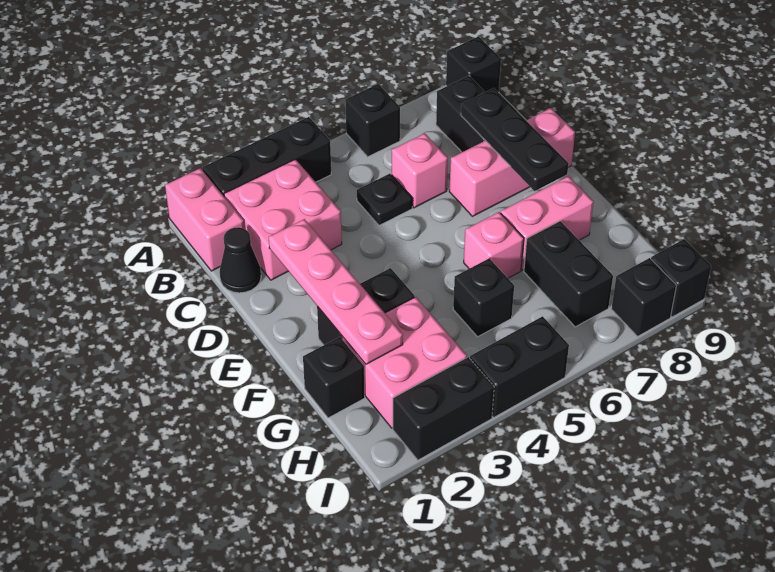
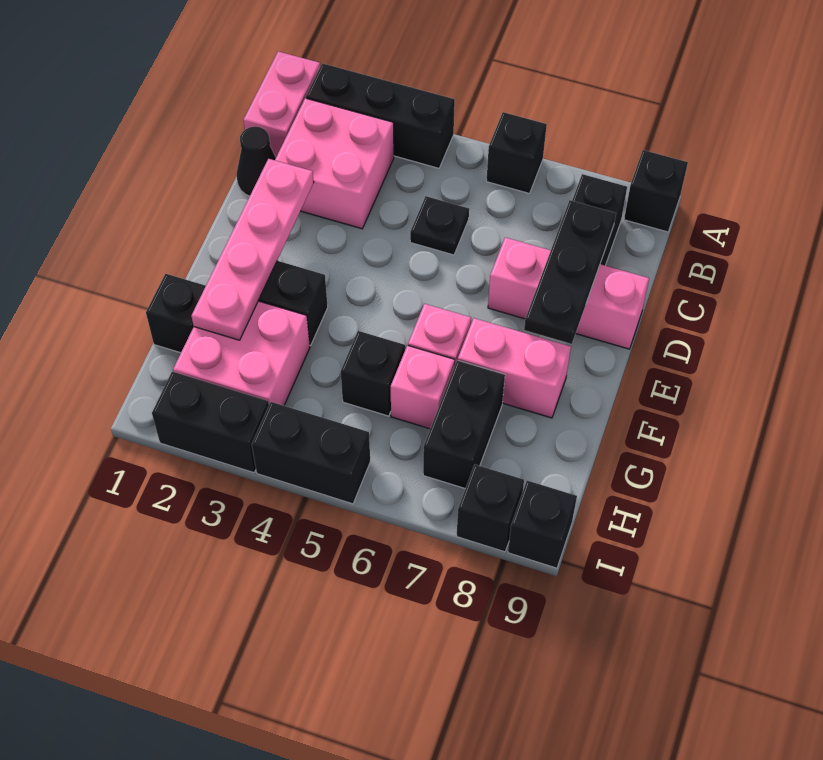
pink 1x1 brick [392,133,448,208] -> pink 1x1 brick moved to [391,346,455,429]

